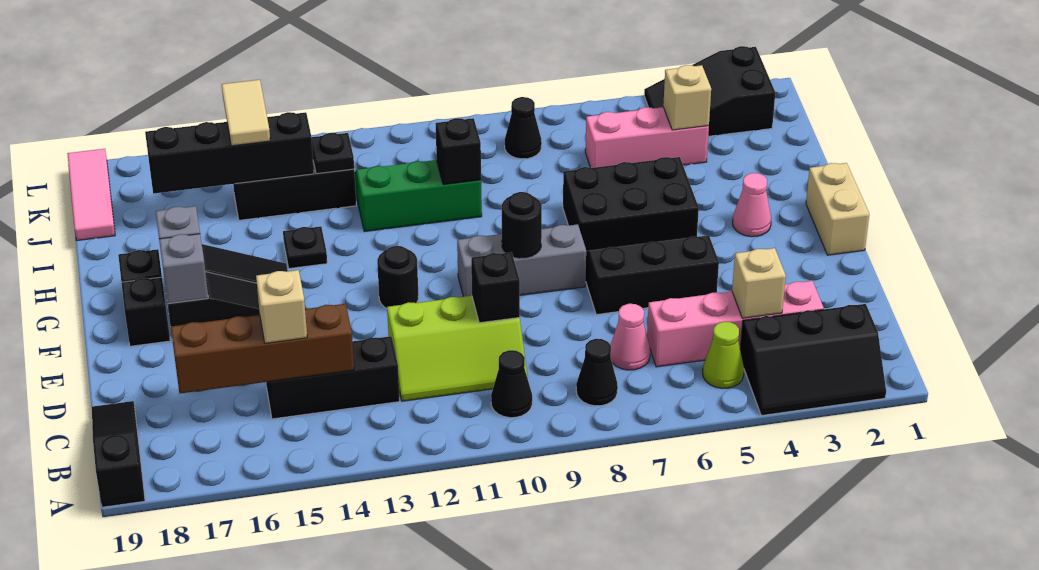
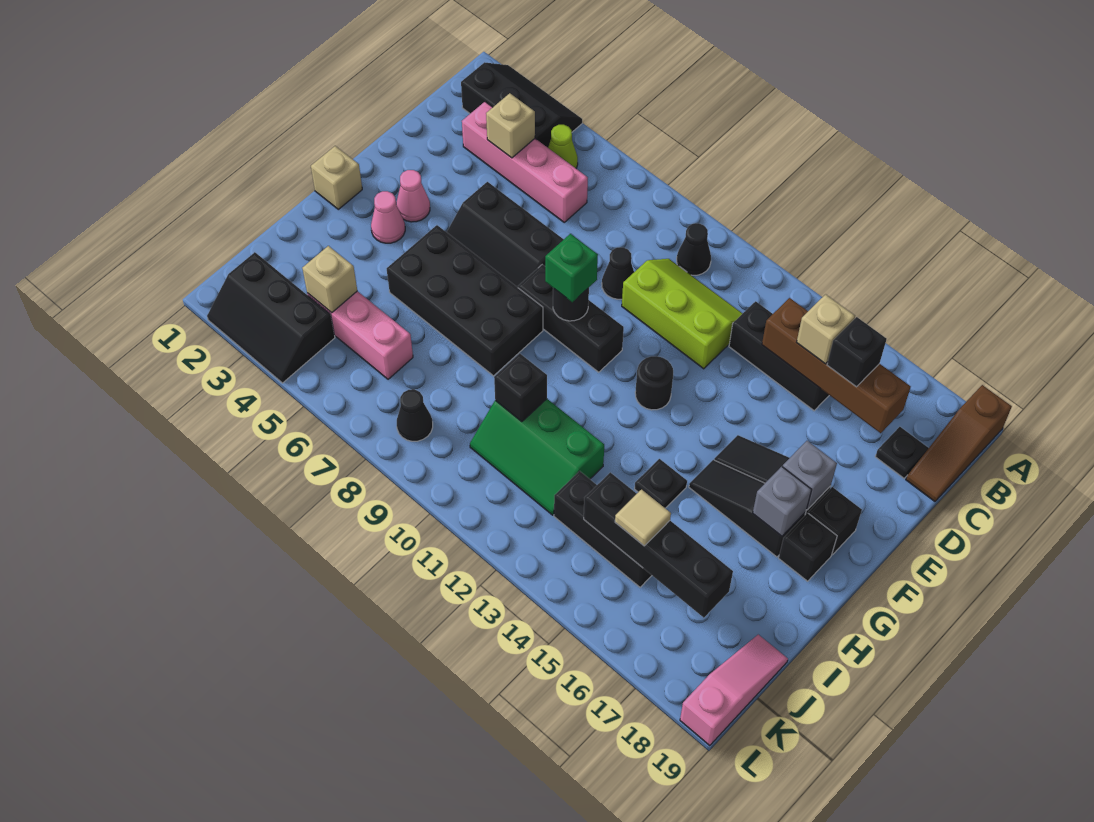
black 1x3 slope [92,401,145,507] -> brown 1x3 slope [906,385,1012,501]
black 1x1 cone [576,339,618,406] -> black 1x1 cone moved to [602,247,634,299]
pink 1x1 cone [611,304,650,370] -> pink 1x1 cone moved to [396,170,430,222]
black 1x1 brick [471,252,520,323] -> black 1x1 brick moved to [827,317,887,387]
tan 1x2 brick [806,163,869,255] -> tan 1x1 brick [311,146,362,209]
grey 1x3 brick [457,224,586,297] -> black 1x3 brick [518,265,624,372]
none -> green 1x1 brick [545,234,598,302]
black 2x3 brick [563,157,699,251] -> black 2x4 brick [387,225,543,376]
black 1x1 plate [311,133,354,174] -> black 1x1 plate moved to [875,427,928,478]
tan 1x2 tile [222,80,270,146] -> tan 1x1 tile [615,490,671,546]
pink 1x3 tile [67,149,115,241] -> pink 1x3 slope [680,635,788,746]
black 2x3 slope [644,46,775,136] -> black 2x3 slope turned to [207,252,335,383]

